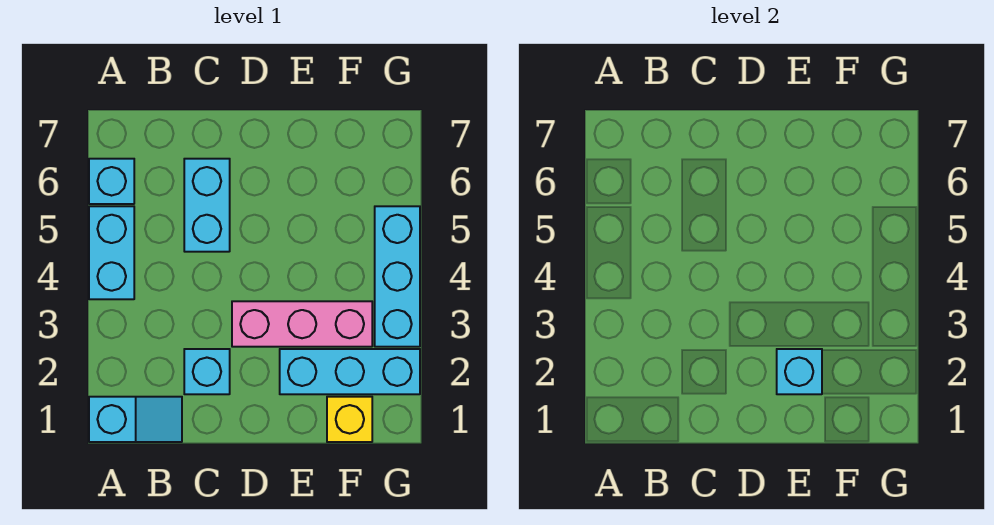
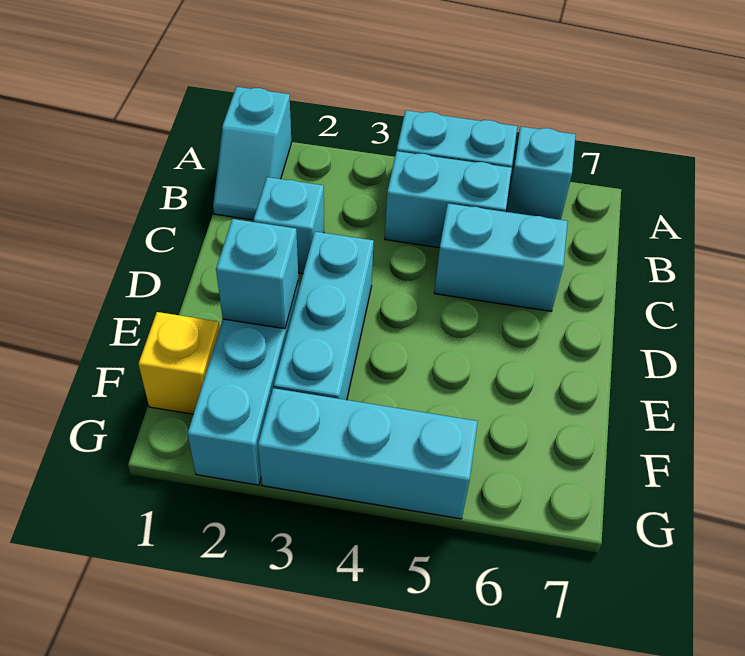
none -> cyan 1x2 brick [385,151,512,248]
pink 1x3 brick [232,301,372,347] -> cyan 1x3 brick [274,232,374,400]

